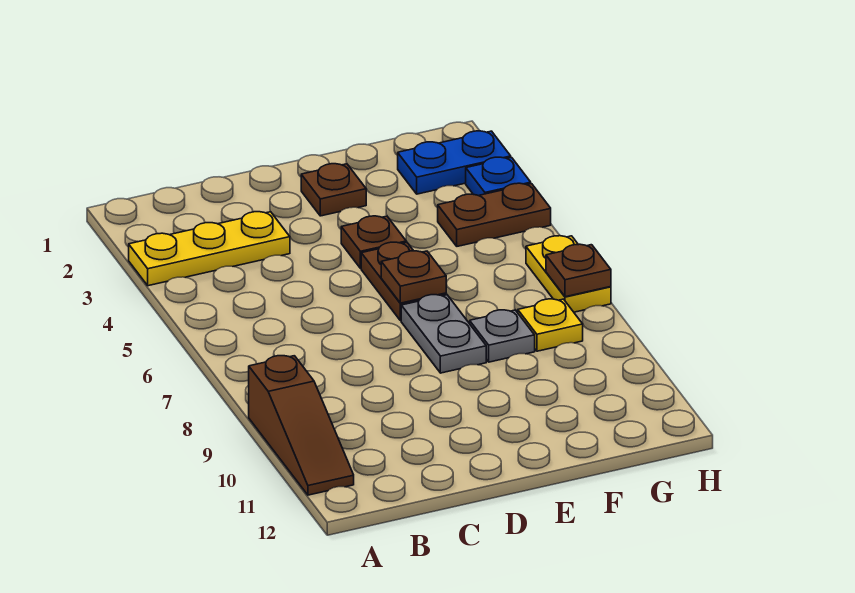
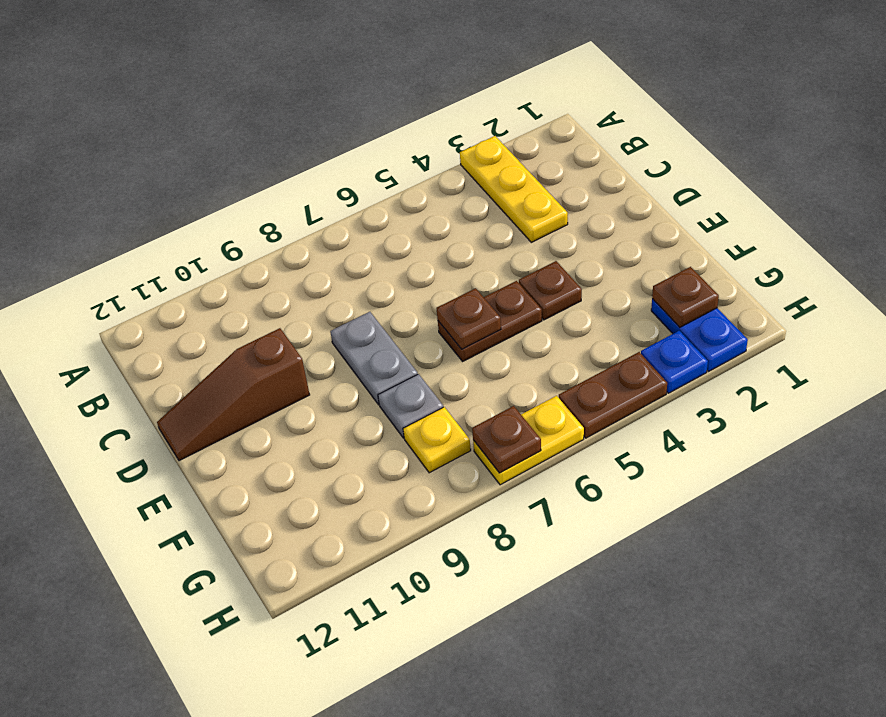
brown 1x3 slope [249,356,354,495] -> brown 1x3 slope moved to [157,328,310,461]
brown 1x1 plate [301,164,366,216] -> brown 1x1 plate moved to [652,267,719,327]
grey 1x2 plate [401,295,486,373] -> grey 1x2 plate turned to [330,312,418,405]
brown 1x2 plate [438,183,551,246] -> brown 1x2 plate turned to [559,352,667,438]

